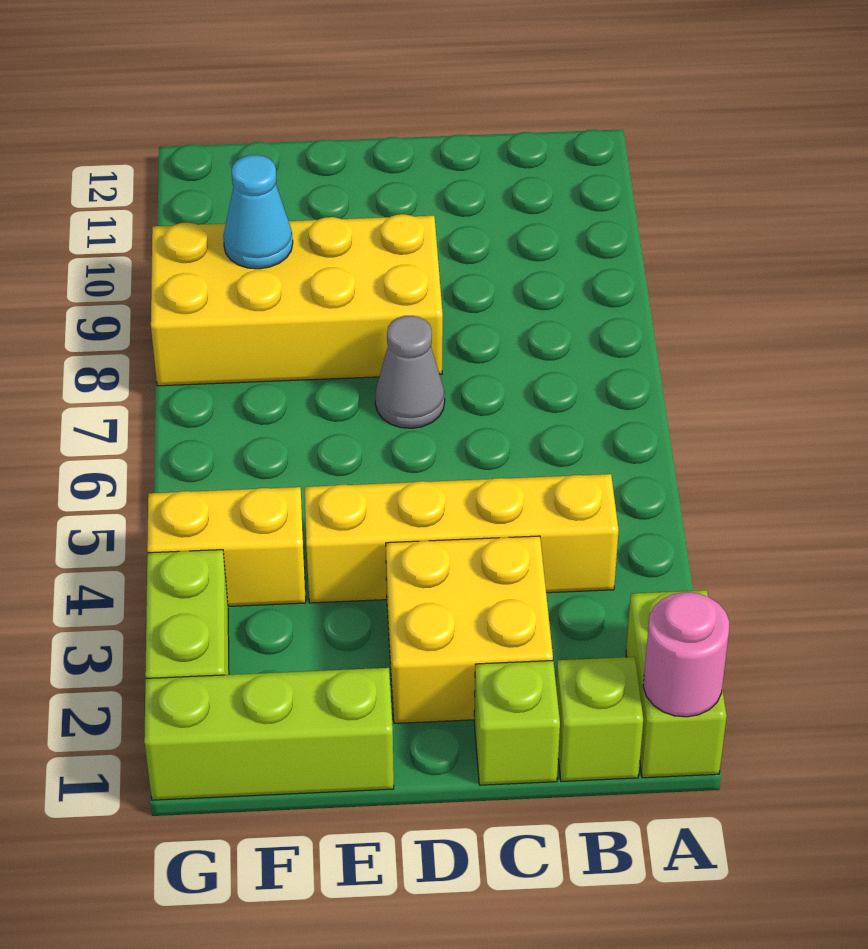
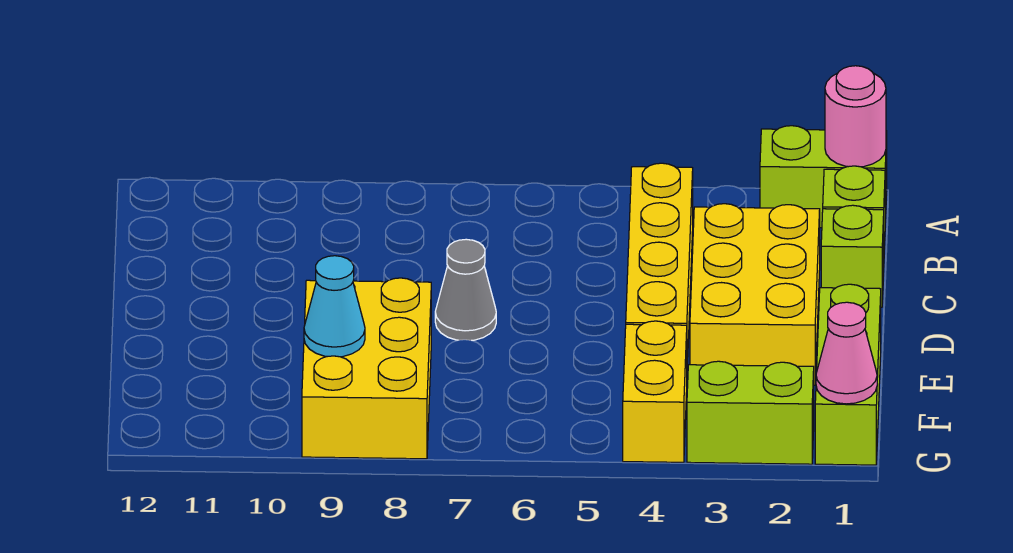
yellow 2x2 brick [386,536,553,723] -> yellow 2x3 brick [690,204,820,385]
yellow 2x4 brick [151,214,443,386] -> yellow 2x3 brick [302,278,431,459]
none -> pink 1x1 cone [816,302,877,404]

